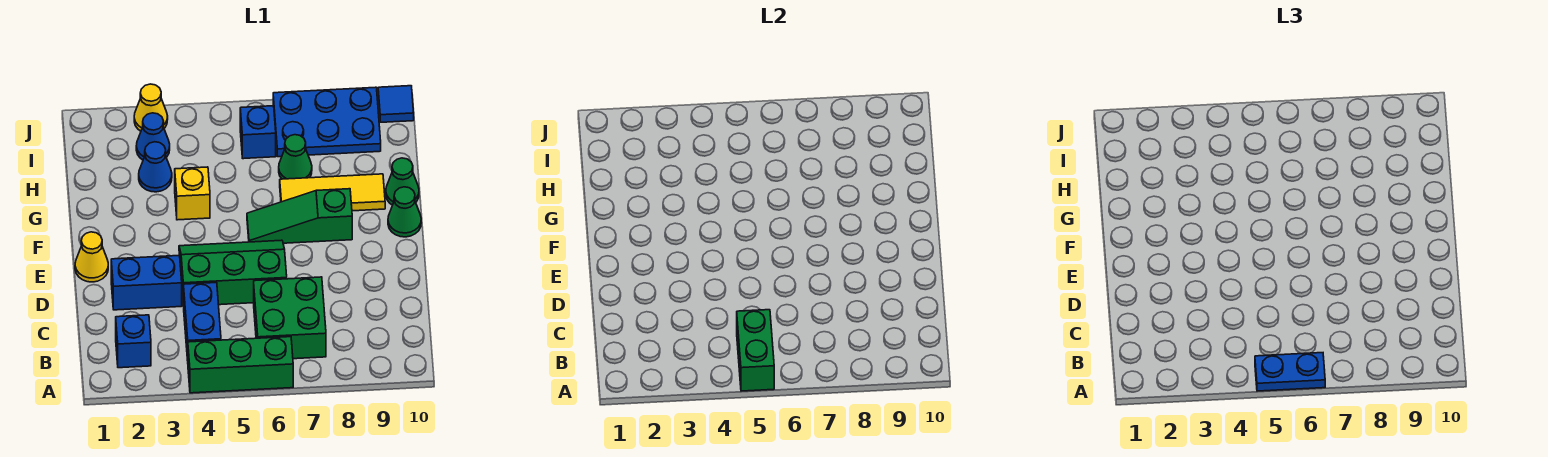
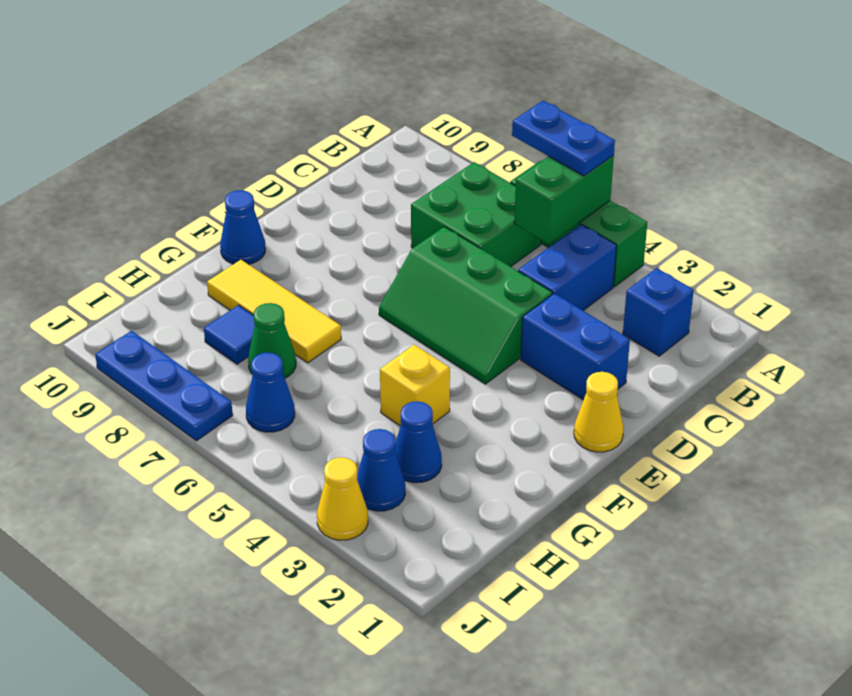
green 1x3 slope [247,189,352,243] -> none
green 1x1 cone [388,187,421,237] -> blue 1x1 cone [220,190,265,264]
green 1x1 cone [386,158,419,205] -> none
blue 1x1 brick [240,106,276,159] -> blue 1x1 cone [246,352,295,432]
blue 2x3 plate [273,87,381,157] -> blue 1x3 plate [95,331,233,441]
blue 1x1 tile [378,86,414,122] -> blue 1x1 tile moved to [204,305,255,364]

